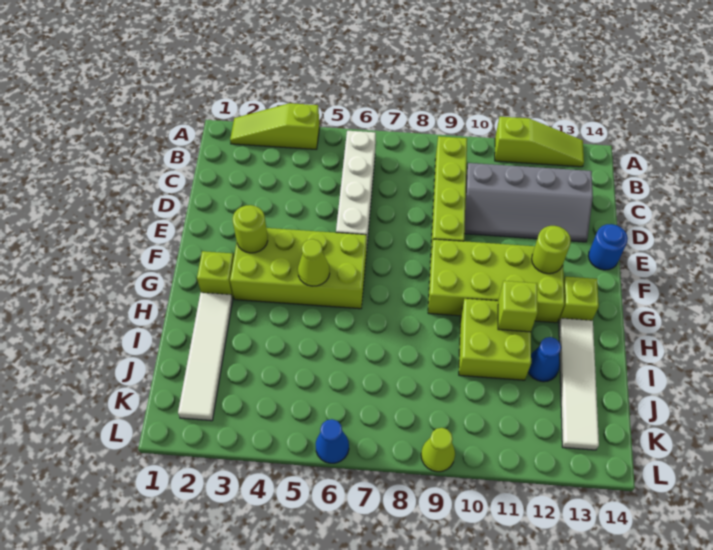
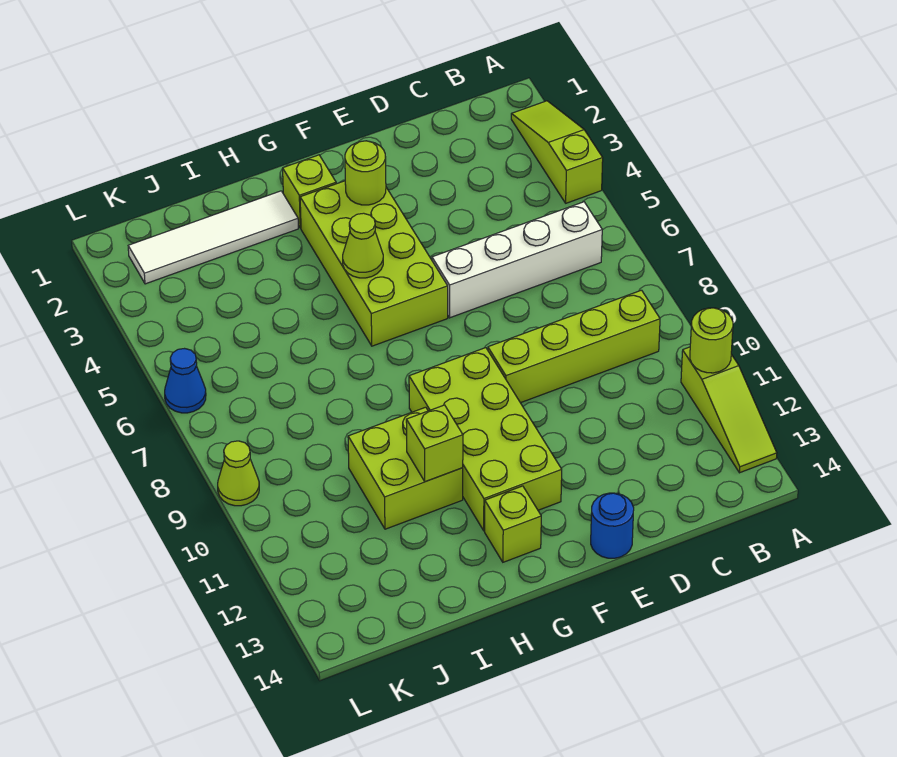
grey 2x4 slope [464,163,593,242] -> none
lime 1x1 round brick [532,226,571,274] -> lime 1x1 round brick moved to [690,308,733,373]
white 1x4 tile [559,318,599,450] -> none
blue 1x1 cone [528,337,561,382] -> none

